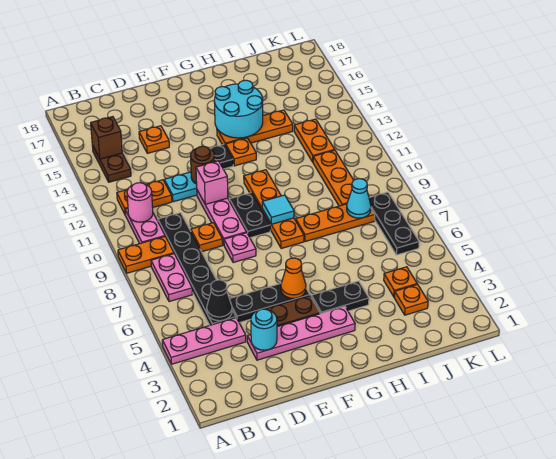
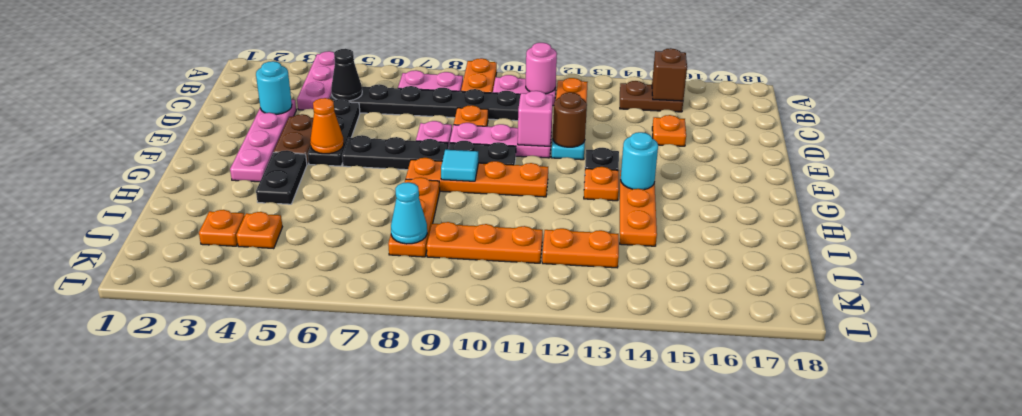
cyan 2x2 round brick [214,80,263,138] -> cyan 1x1 round brick [621,132,658,190]
black 1x3 plate [369,192,419,255] -> black 1x3 plate moved to [342,135,448,170]

